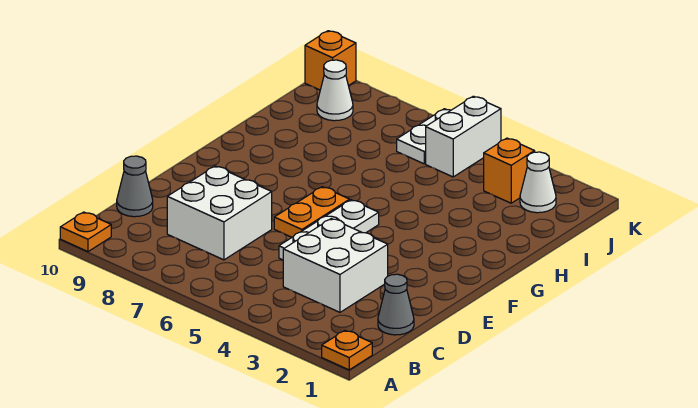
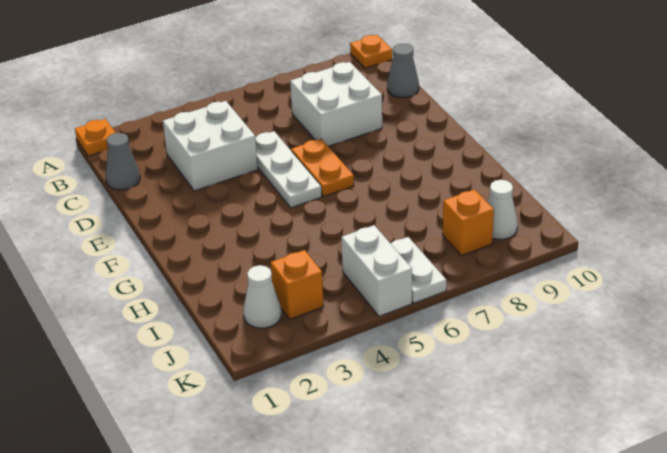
orange 1x1 brick [305,31,356,90] -> orange 1x1 brick moved to [443,189,494,256]

